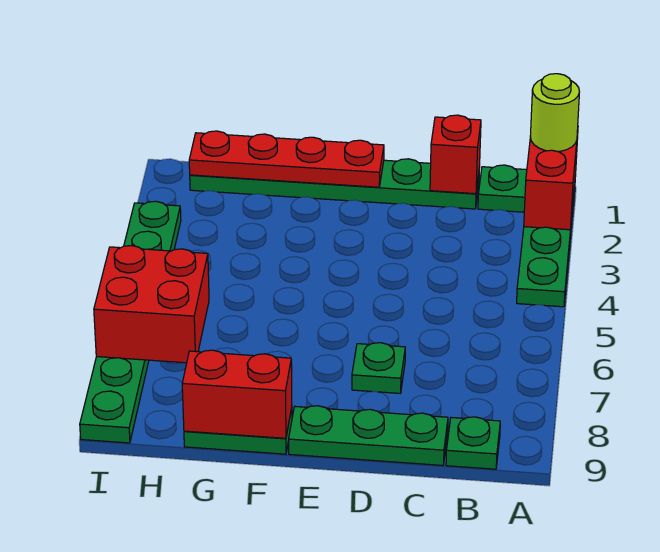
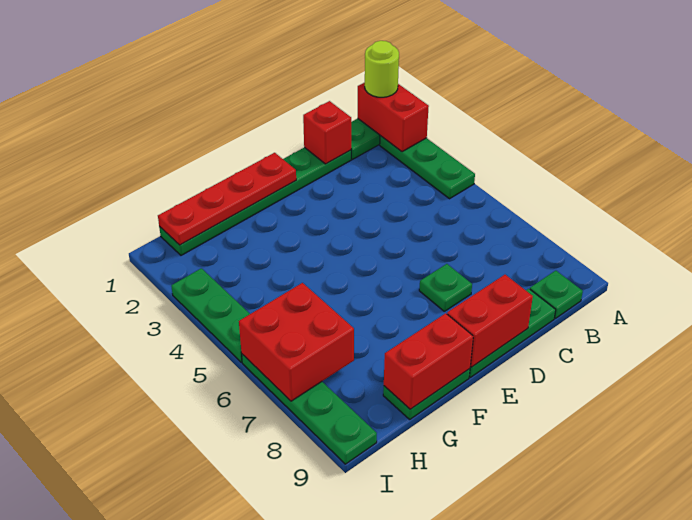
none -> red 1x2 brick [447,275,533,367]

